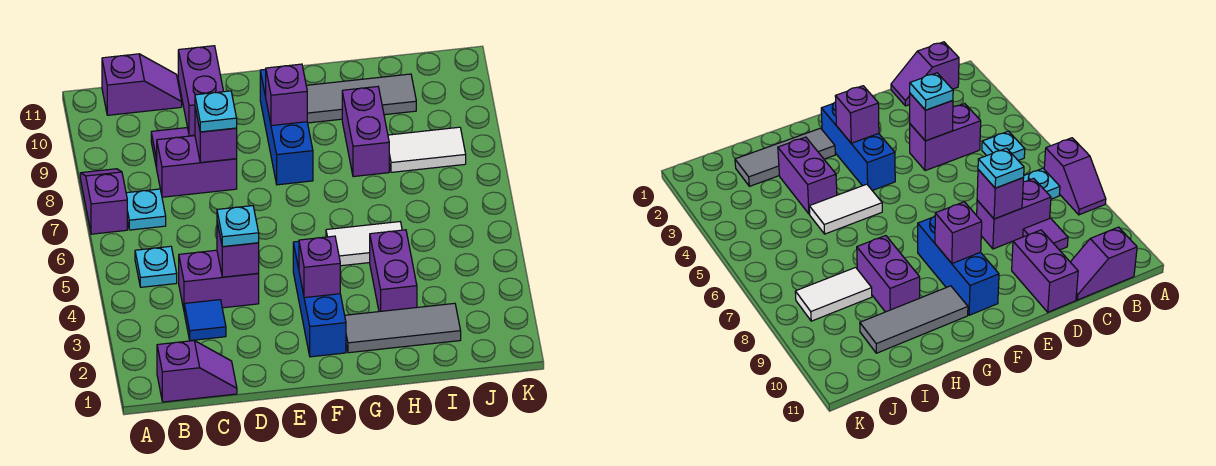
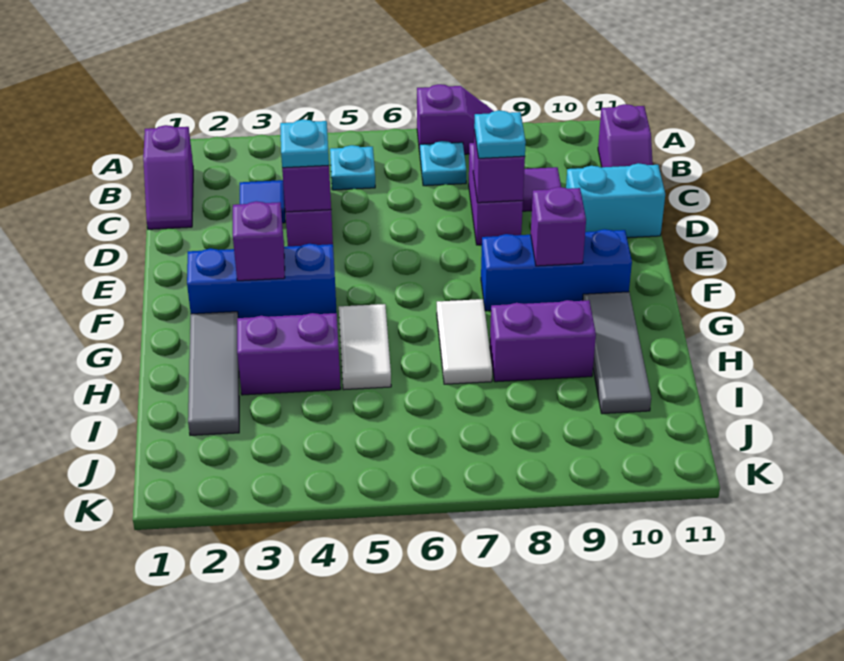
purple 1x2 brick [178,46,224,136] -> cyan 1x2 brick [566,163,665,238]
white 1x2 tile [388,127,466,172] -> white 1x2 tile moved to [437,299,492,384]

